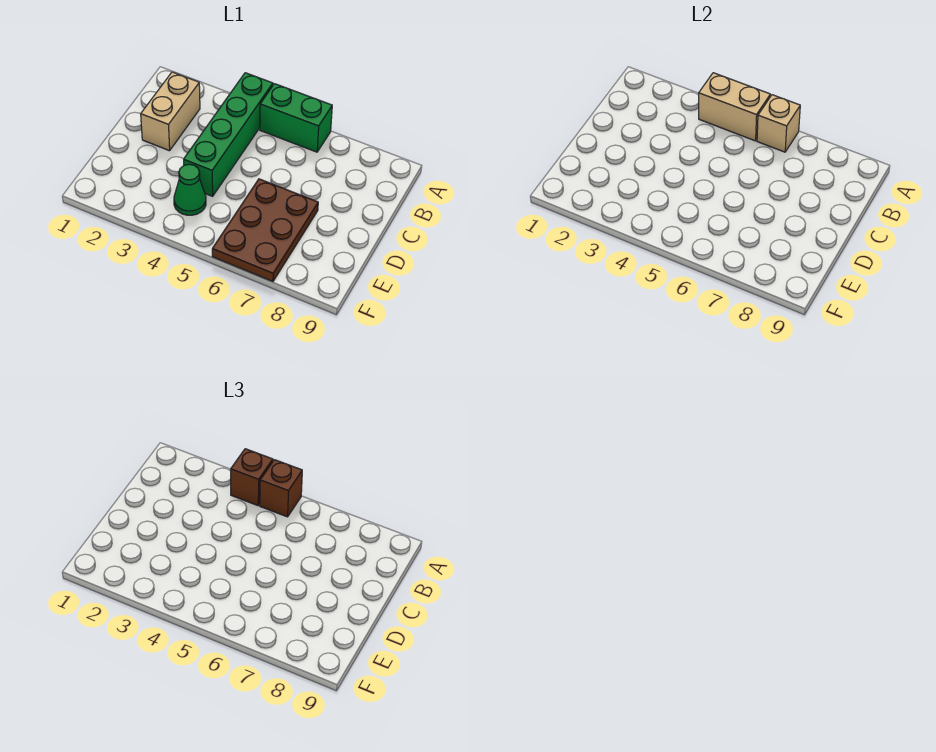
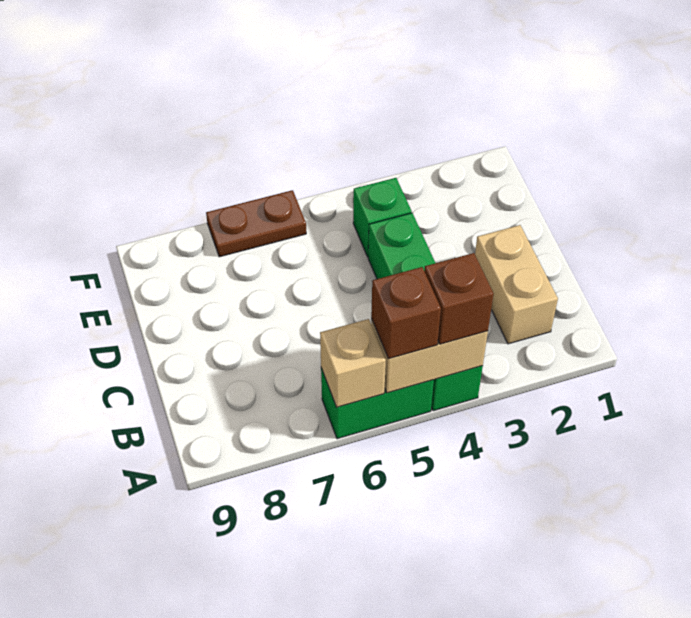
brown 2x3 plate [212,179,318,281] -> brown 1x2 plate [206,190,306,257]
green 1x1 cone [174,164,206,215] -> green 1x1 brick [353,178,412,257]

